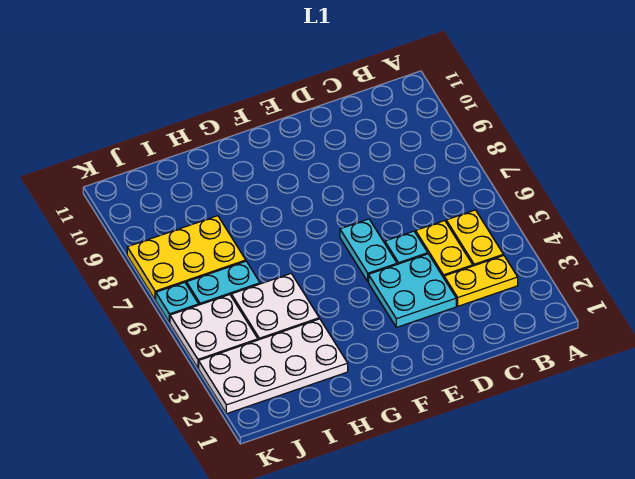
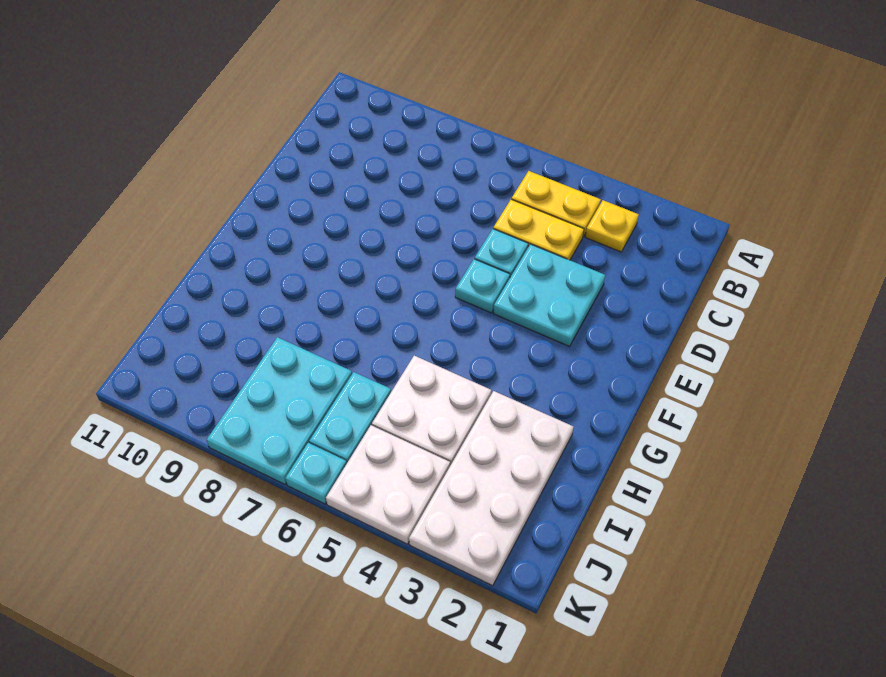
yellow 1x2 plate [444,255,518,306] -> yellow 1x1 plate [585,200,639,252]
cyan 1x2 plate [340,219,397,282] -> cyan 1x1 plate [455,259,510,313]
yellow 2x3 plate [127,216,246,300] -> cyan 2x3 plate [207,337,352,484]

